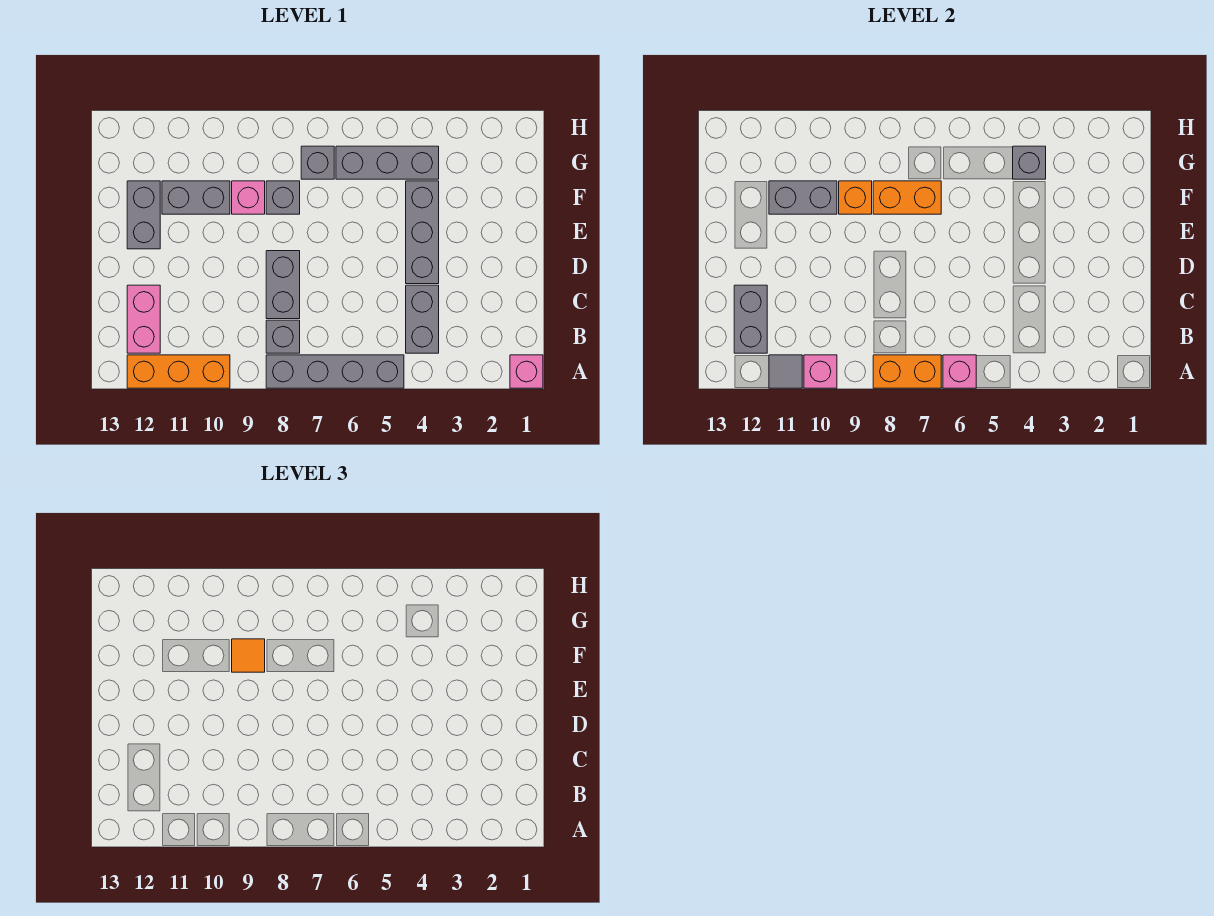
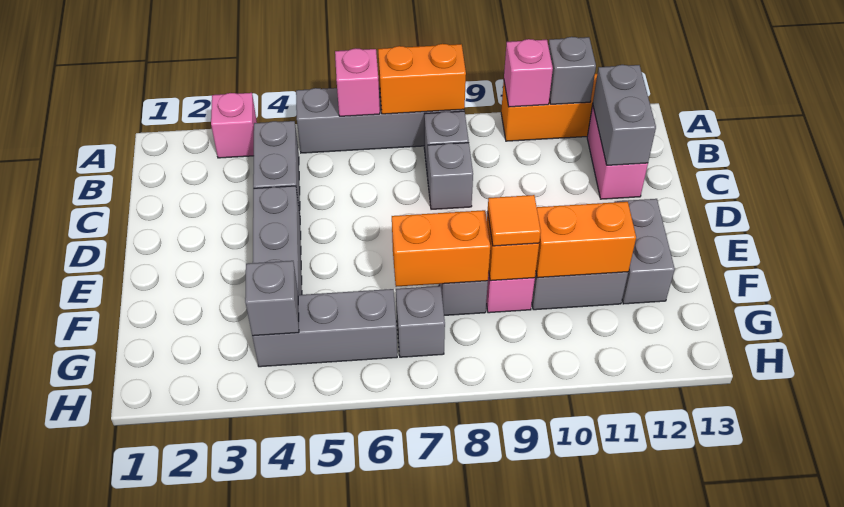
pink 1x1 brick [510,355,543,388] -> pink 1x1 brick moved to [211,93,257,158]
grey 1x1 tile [769,355,802,388] -> grey 1x1 brick [548,37,596,104]
grey 1x2 brick [266,251,300,319] -> grey 1x1 brick [428,143,473,209]
grey 1x2 brick [769,181,837,214] -> orange 1x2 brick [536,202,636,278]

